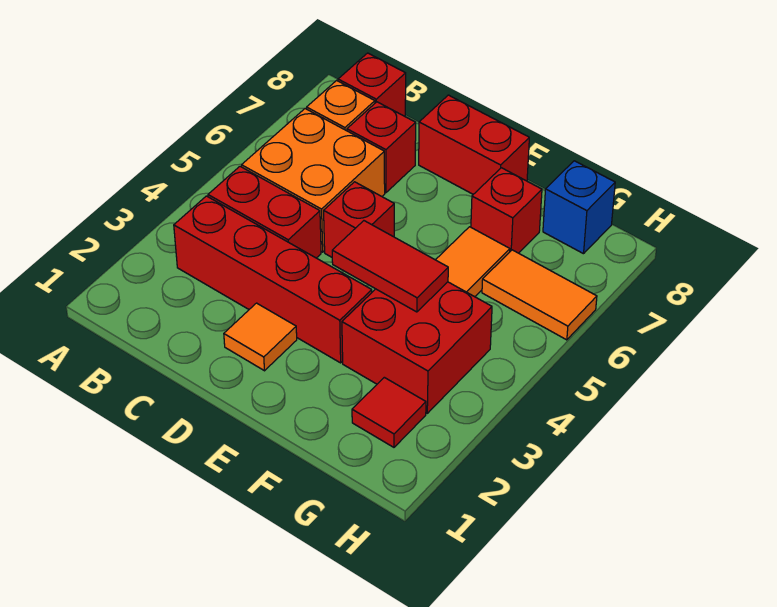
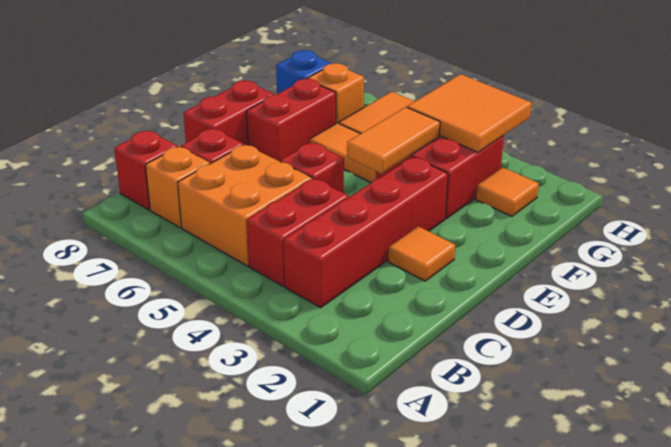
red 1x2 tile [332,221,448,312] -> orange 1x2 tile [347,107,440,174]
red 1x1 brick [471,168,542,253] -> red 1x2 brick [247,79,336,161]
red 1x1 tile [352,377,426,447] -> orange 1x1 tile [476,167,539,216]
none -> orange 2x2 tile [407,74,531,152]
none -> orange 1x1 brick [307,63,364,123]

